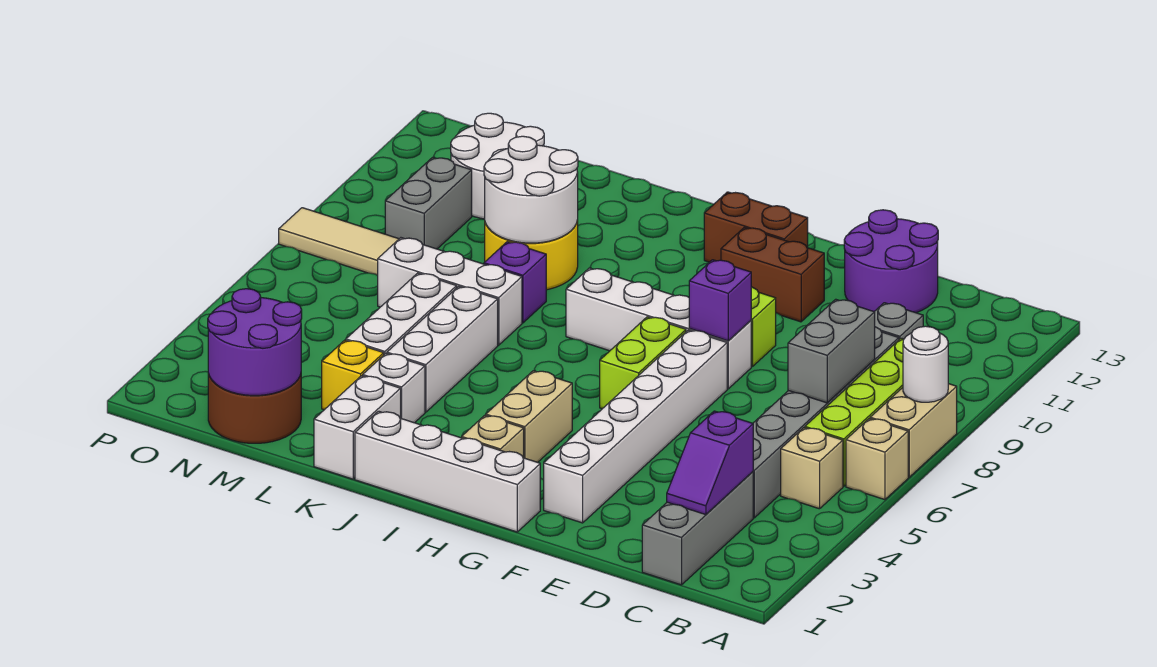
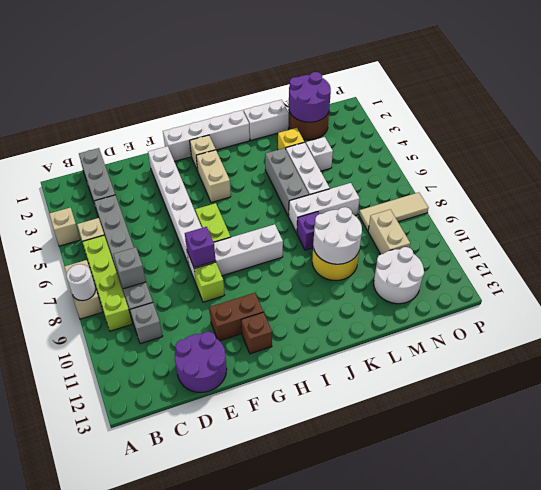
tan 1x1 brick [846,419,908,500] -> tan 1x1 brick moved to [49,208,80,246]
purple 1x2 slope [667,411,753,515] -> none
grey 1x2 brick [788,299,875,403] -> grey 1x1 brick [113,247,146,289]
brown 1x2 brick [704,192,808,262] -> brown 1x1 brick [241,312,272,354]
white 1x2 brick [314,376,401,479] -> white 1x2 brick turned to [243,100,289,140]
white 1x1 brick [363,353,425,423] -> white 1x1 brick moved to [306,137,333,171]
white 1x3 brick [387,286,498,412] -> grey 1x3 brick [265,148,309,216]
grey 1x2 brick [385,157,472,249] -> tan 1x2 brick [368,209,410,254]

